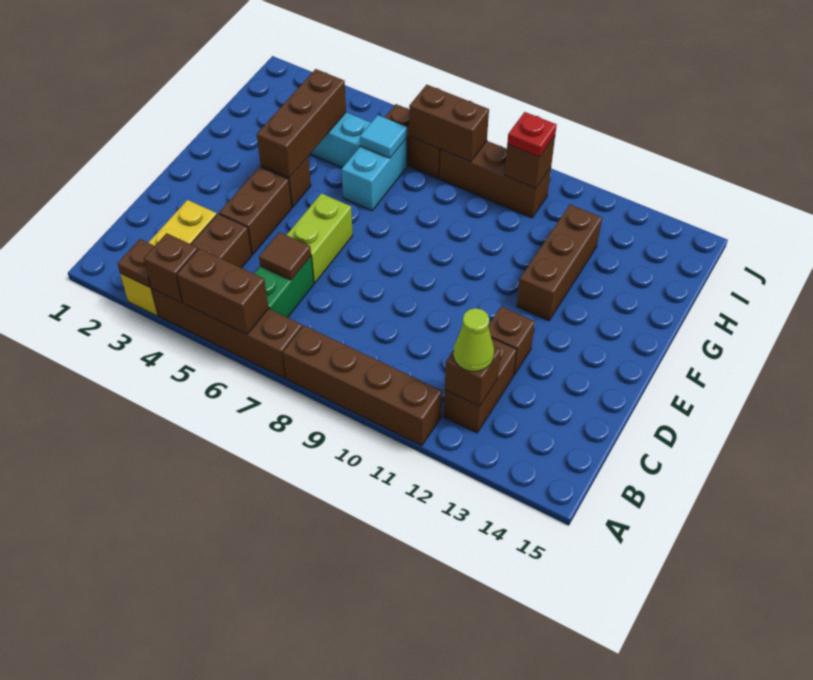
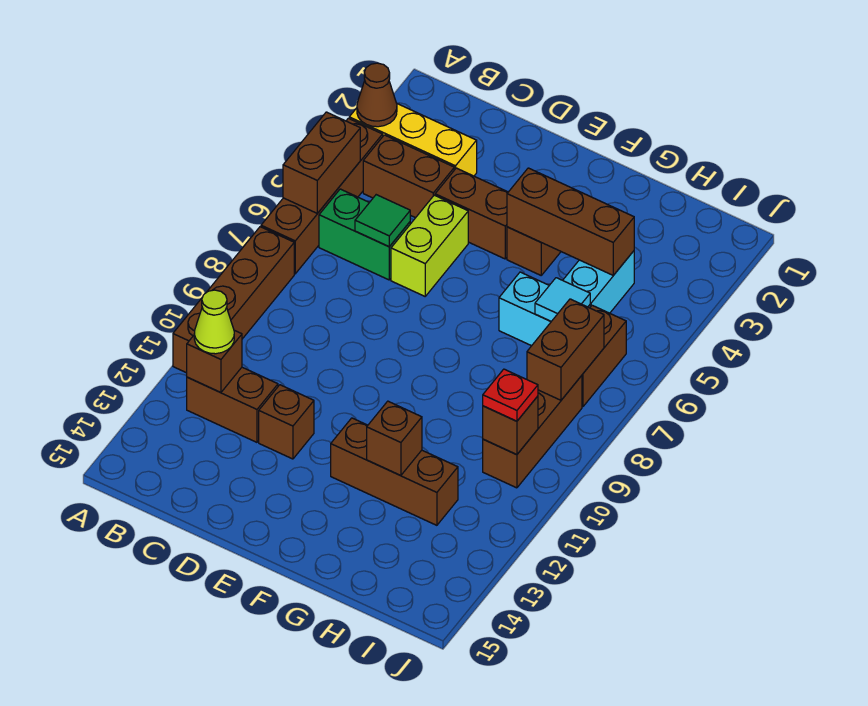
brown 1x1 plate [118,239,154,287] -> brown 1x1 cone [357,63,397,127]
brown 1x1 brick [144,233,198,303] -> brown 1x1 brick moved to [367,401,422,476]
brown 1x1 tile [259,232,311,280] -> green 1x1 tile [355,195,410,247]
lime 1x2 brick [287,193,353,283] -> lime 1x2 brick turned to [391,195,468,296]

